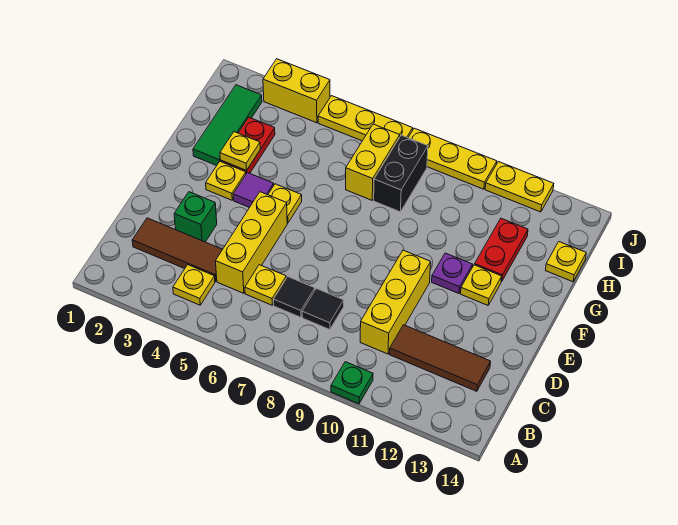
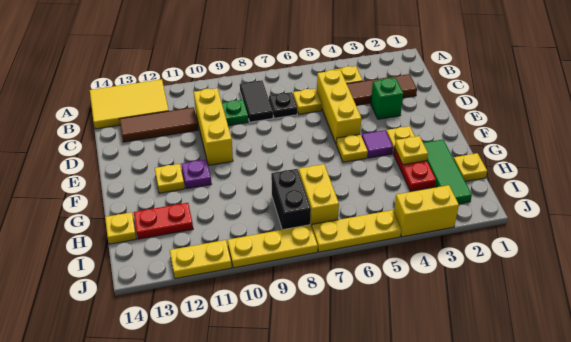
green 1x1 plate [331,362,373,404] -> green 1x1 plate moved to [222,100,248,126]
none -> yellow 2x3 tile [90,79,169,129]
black 1x1 tile [274,277,315,317] -> black 1x1 plate [269,92,297,118]
black 1x1 tile [302,289,344,330] -> black 1x2 tile [240,80,273,122]
red 1x2 plate [475,218,528,281] -> red 1x2 plate turned to [134,203,193,239]
none -> yellow 1x1 plate [454,153,487,182]

